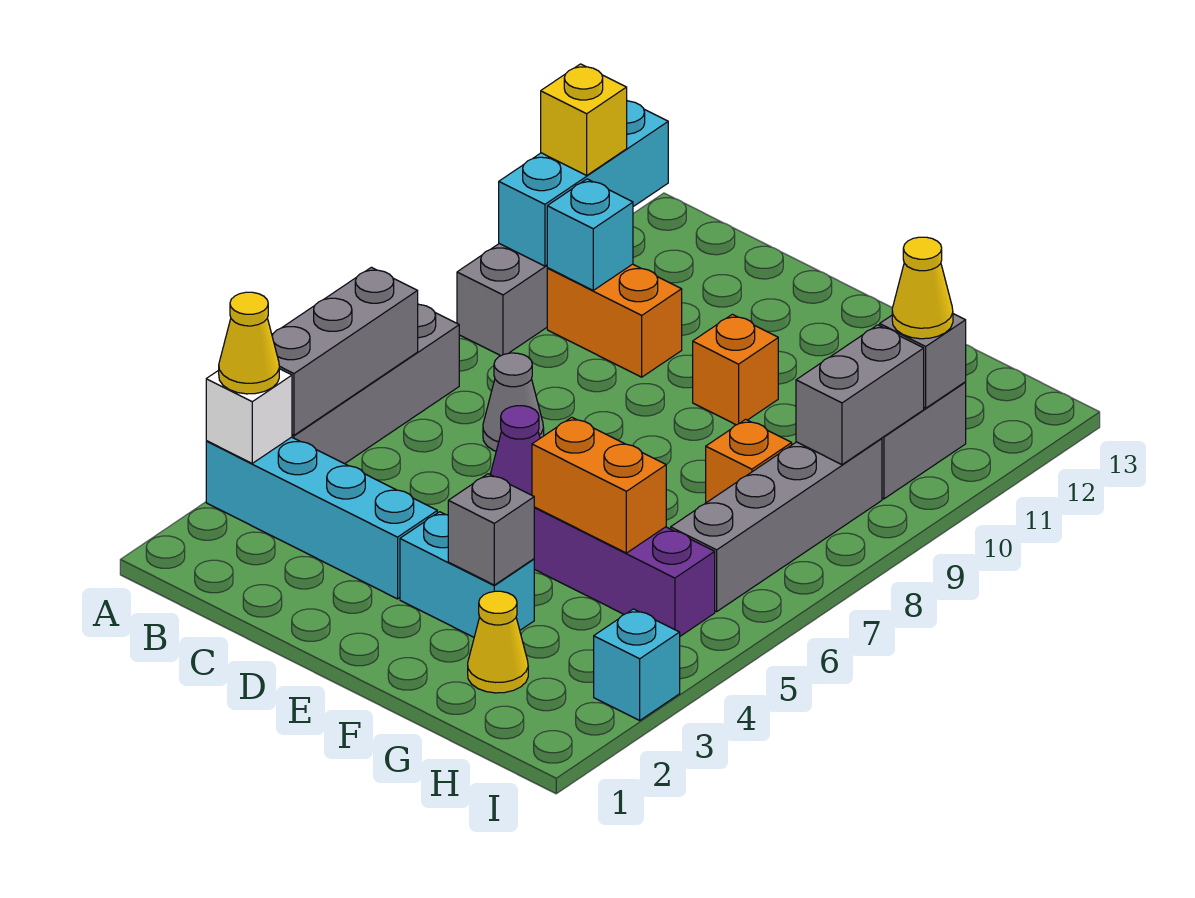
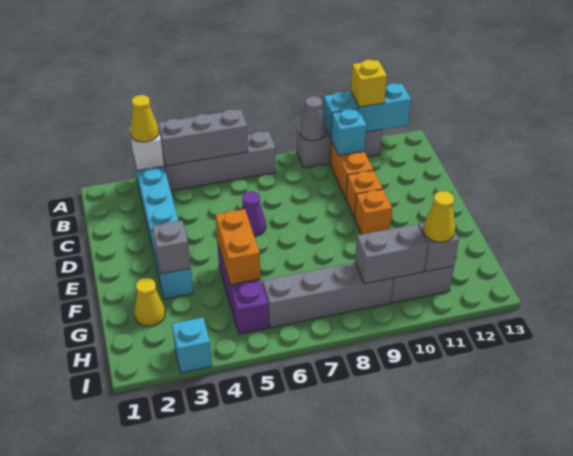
grey 1x1 cone [483,353,544,451] -> grey 1x1 cone moved to [300,96,326,141]
orange 1x1 brick [706,419,792,503] -> orange 1x1 brick moved to [346,170,383,218]

